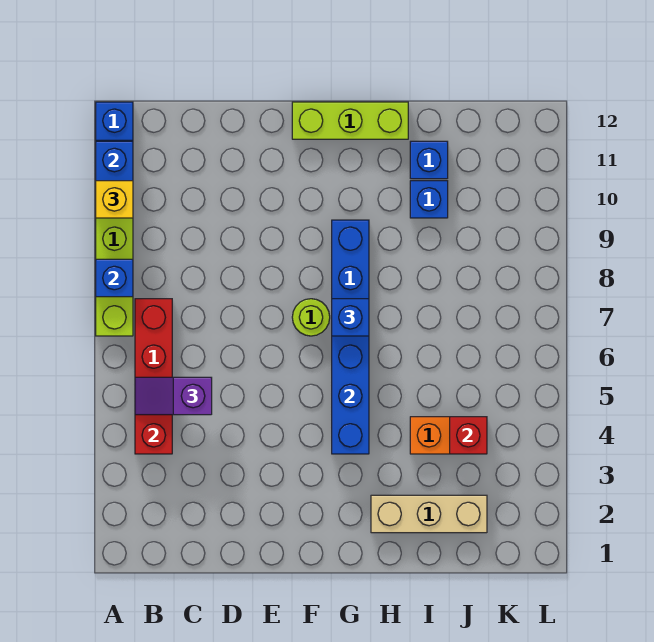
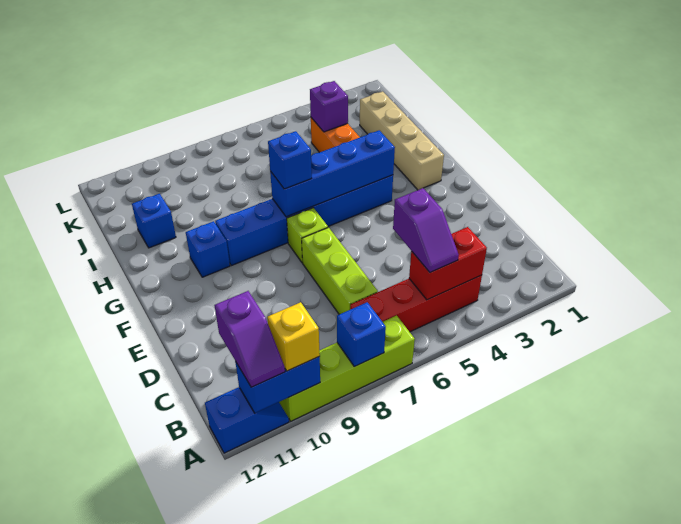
none -> purple 1x2 slope [215,291,285,387]
lime 1x1 round brick [292,299,330,336] -> lime 1x1 brick [287,208,328,263]
lime 1x3 brick [292,102,408,139] -> lime 1x3 brick moved to [302,227,378,314]
tan 1x3 brick [371,495,487,533] -> tan 1x4 brick [360,91,444,190]
blue 1x1 brick [410,181,448,218] -> blue 1x1 brick moved to [186,221,230,277]
red 1x1 brick [450,417,487,454] -> purple 1x1 brick [310,81,348,132]

